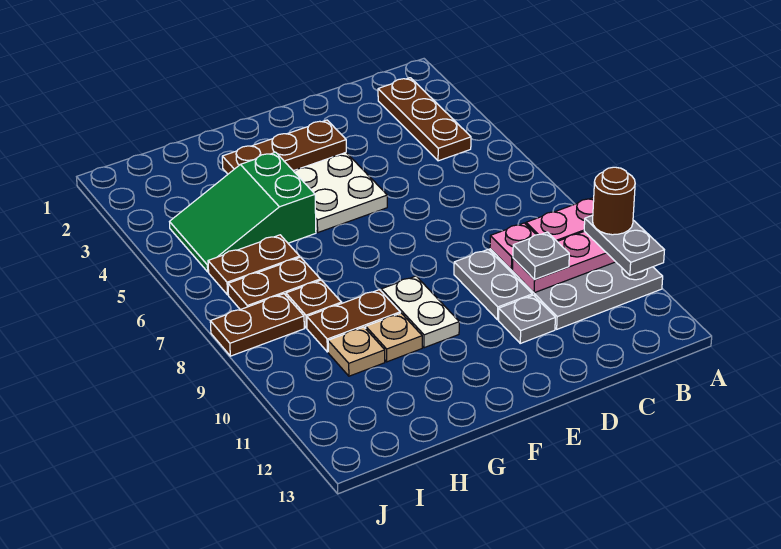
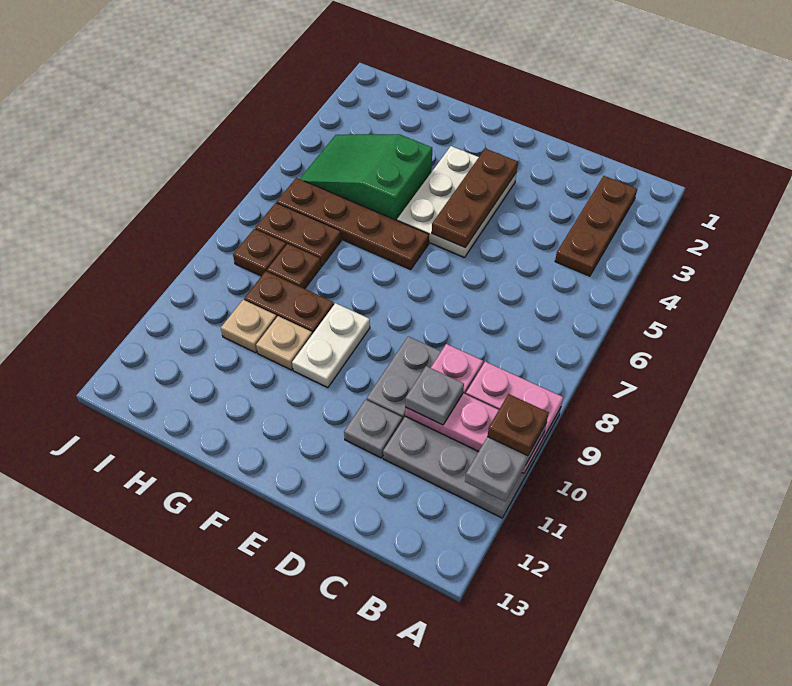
brown 1x1 round brick [593,167,635,235] -> brown 1x1 plate [487,394,549,456]
brown 1x3 plate [222,120,346,174] -> brown 1x3 plate turned to [432,149,518,247]
brown 1x2 plate [208,235,300,295] -> brown 1x4 plate [277,178,429,269]
brown 1x2 plate [210,294,304,356] -> brown 1x1 plate [233,229,286,276]

